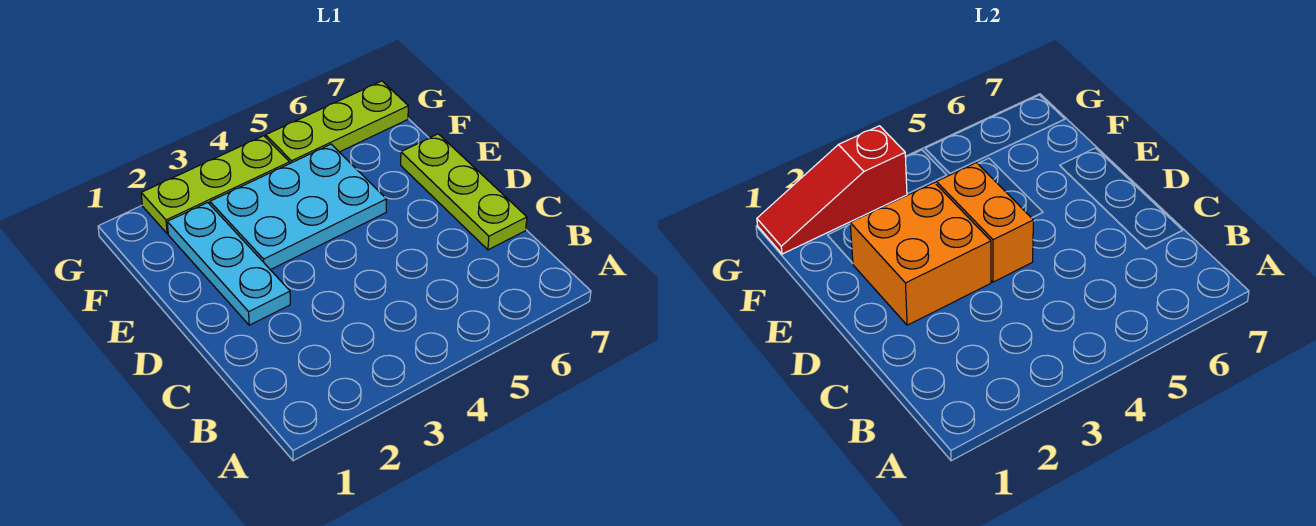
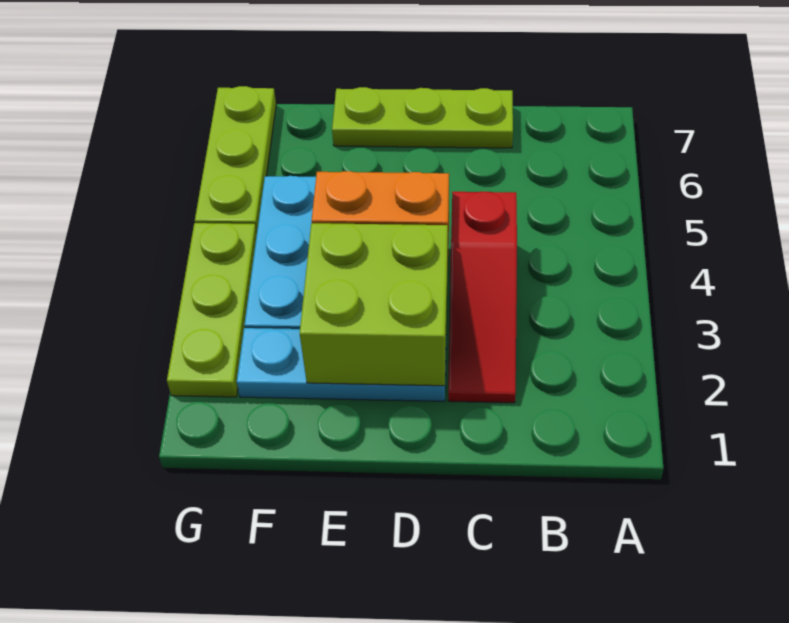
orange 2x2 brick [850,183,991,325] -> lime 2x2 brick [300,223,448,386]
red 1x3 slope [757,126,907,254] -> red 1x3 slope moved to [448,191,517,403]

